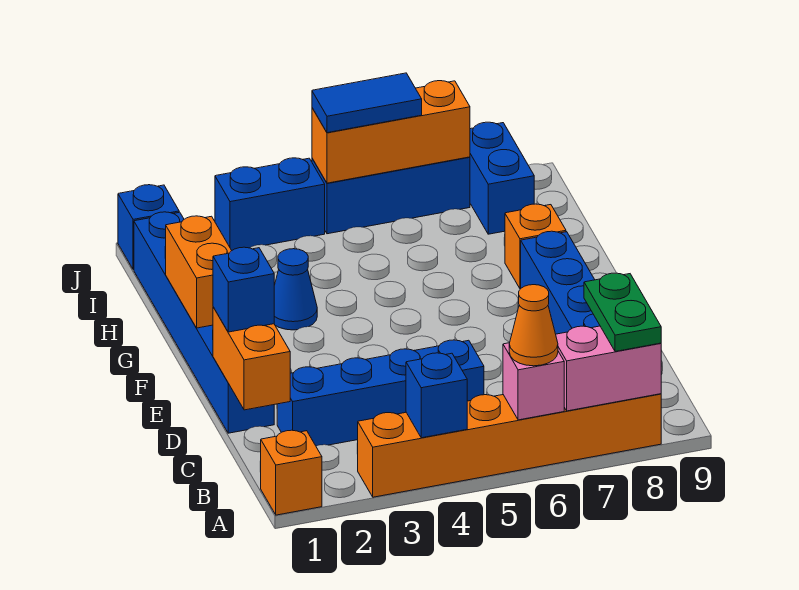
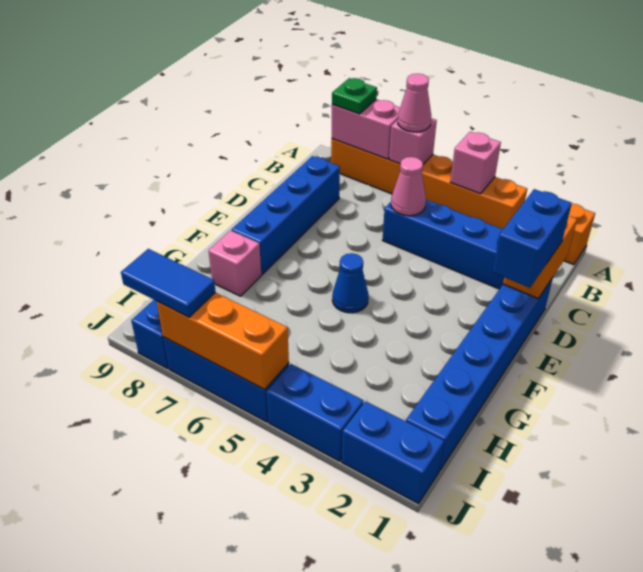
blue 1x1 brick [406,353,467,438] -> pink 1x1 brick [450,132,501,194]
orange 1x1 cone [509,285,558,366] -> pink 1x1 cone [398,74,431,132]
green 1x2 plate [584,273,661,352] -> green 1x1 plate [332,78,377,114]
none -> pink 1x1 cone [391,157,426,216]
blue 1x1 brick [213,247,274,332] -> blue 1x2 brick [493,189,572,288]
orange 1x2 brick [165,216,232,328] -> none
blue 1x1 cone [274,249,317,330] -> blue 1x1 cone moved to [332,253,368,313]
orange 1x1 brick [505,204,566,289] -> pink 1x1 brick [209,231,261,296]
blue 1x1 brick [118,185,179,270] -> blue 1x2 brick [342,401,444,504]
blue 1x2 tile [312,73,422,133] -> blue 1x2 tile moved to [121,249,215,317]

